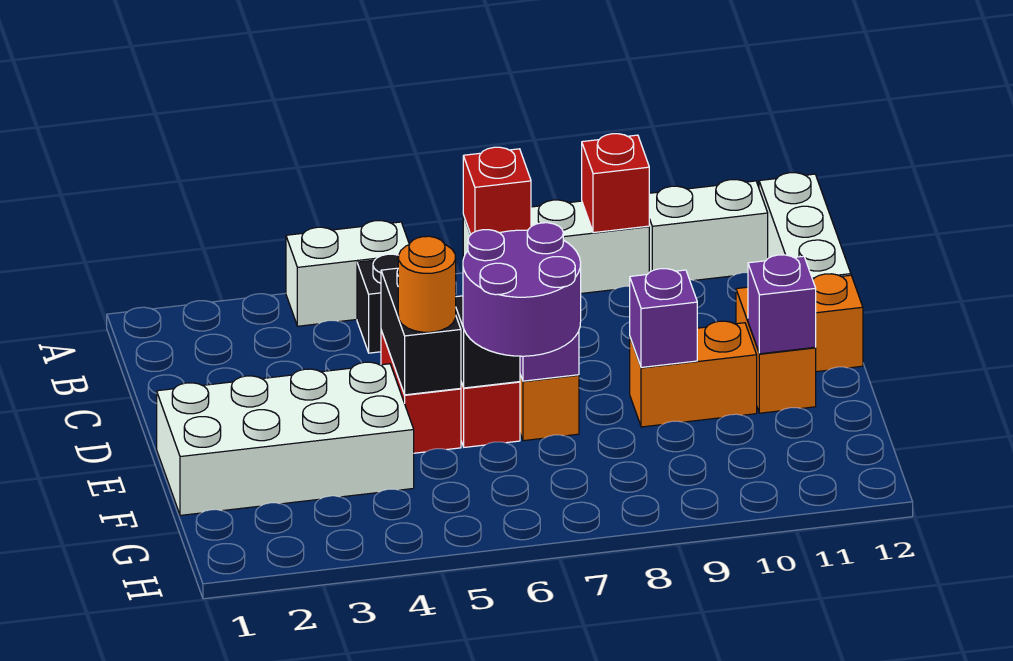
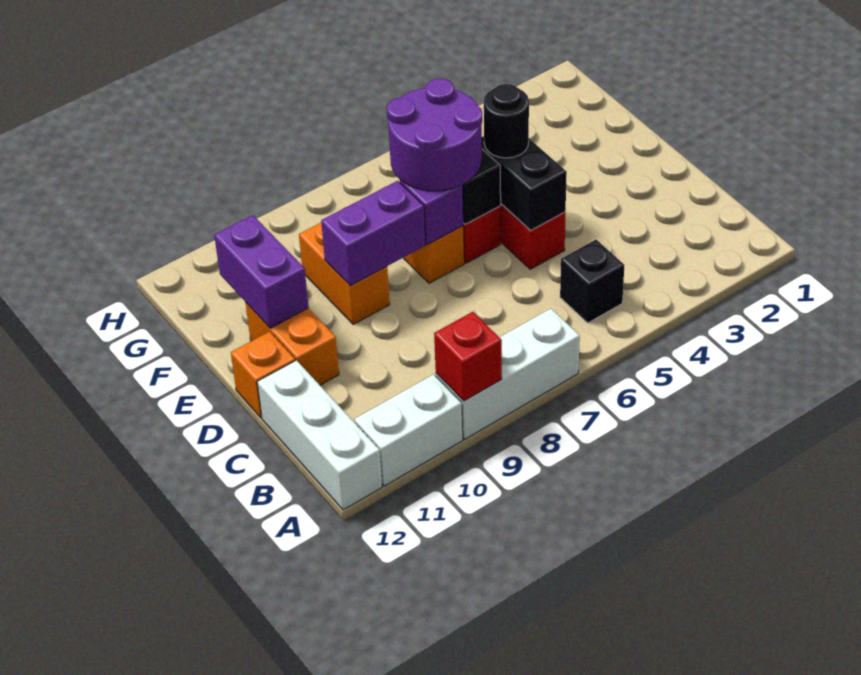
white 1x2 brick [286,221,409,326] -> none
red 1x1 brick [463,147,531,234] -> none
white 2x4 brick [157,362,414,515] -> none
orange 1x1 round brick [398,236,456,332] -> black 1x1 round brick [484,84,529,158]
orange 1x2 brick [630,321,757,427] -> orange 1x2 brick turned to [299,222,390,324]
purple 1x1 brick [630,269,697,367] -> purple 1x2 brick [321,181,426,286]
purple 1x1 brick [748,255,816,354] -> purple 1x2 brick [214,215,309,328]

